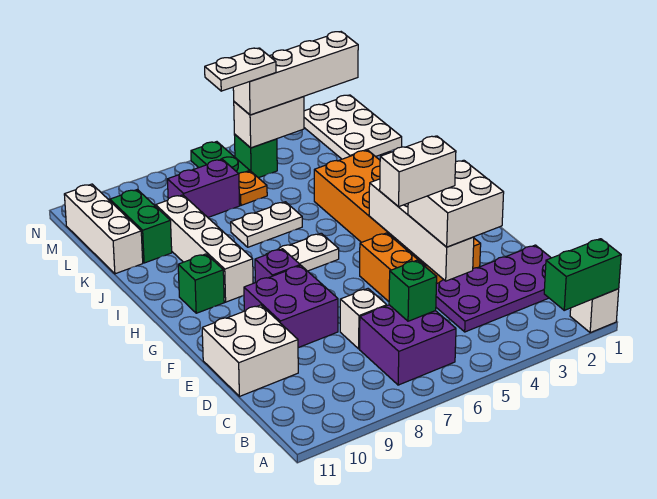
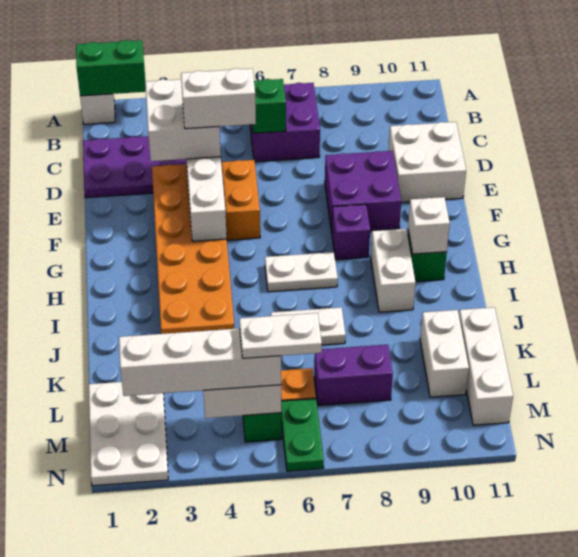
white 1x1 brick [340,289,387,349] -> white 1x1 brick moved to [408,197,450,254]
white 1x4 brick [156,195,253,302] -> white 1x2 brick [371,229,416,312]
green 1x2 brick [110,190,172,263] -> white 1x2 brick [420,310,469,397]

